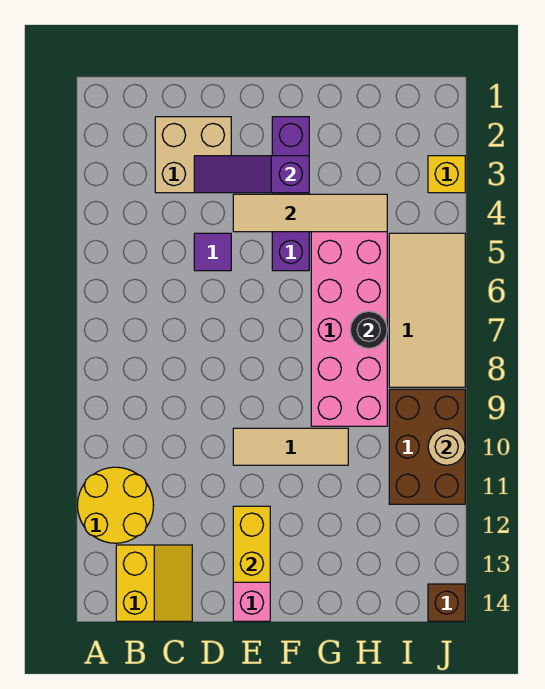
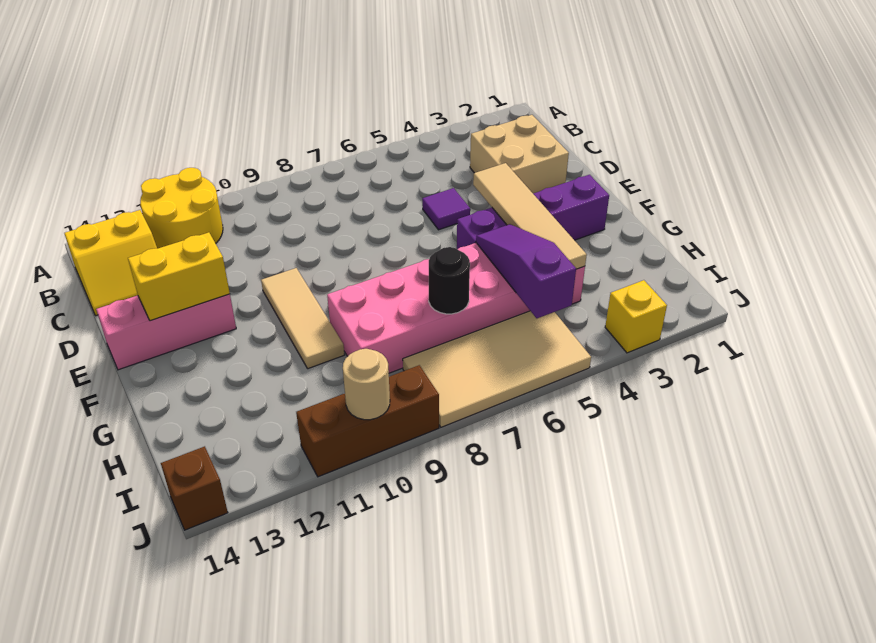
purple 1x3 slope [194,156,309,193] -> purple 1x3 slope moved to [476,224,576,318]
brown 2x3 brick [389,389,465,504] -> brown 1x3 brick [296,365,439,477]

